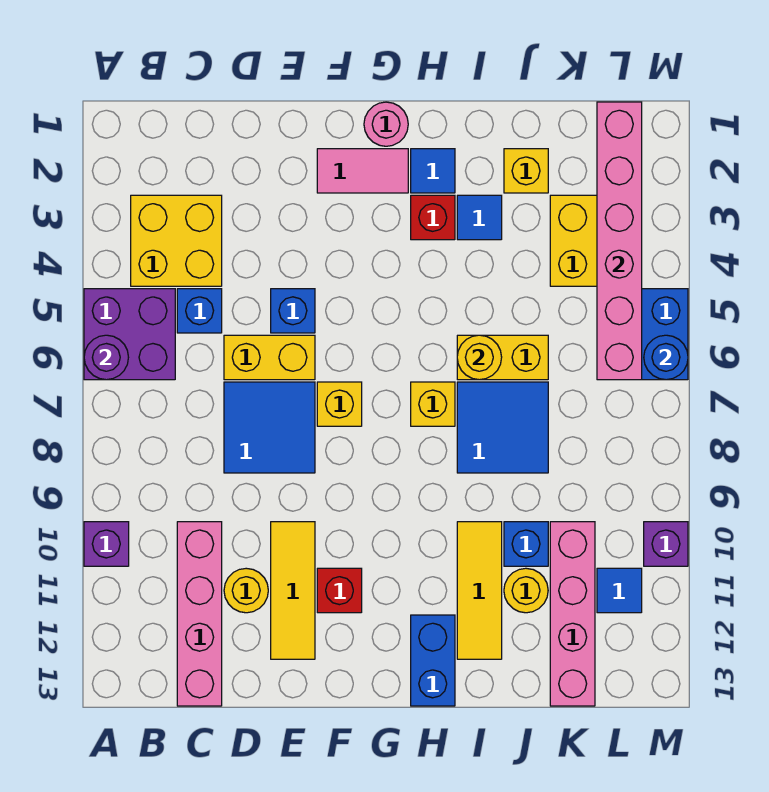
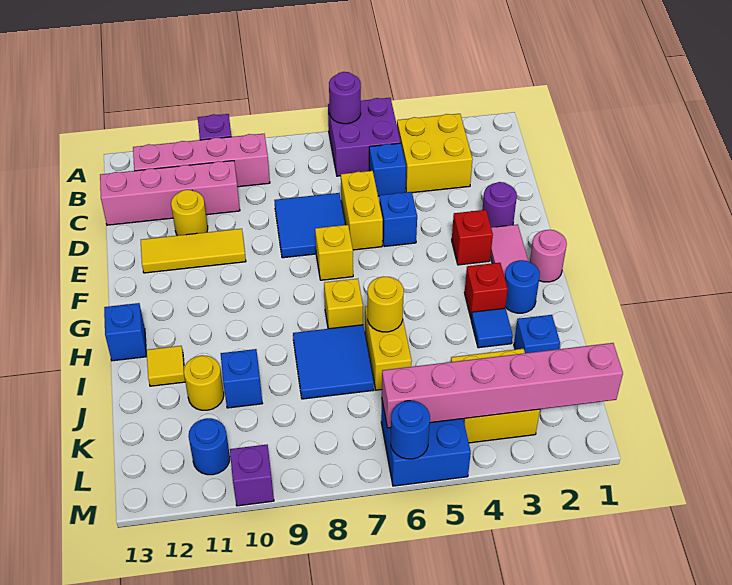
none -> purple 1x1 round brick [482,182,517,227]
red 1x1 brick [317,568,362,613] -> red 1x1 brick moved to [452,210,493,265]
blue 1x1 tile [411,149,455,193] -> blue 1x1 round brick [505,260,540,313]
blue 1x2 brick [411,615,455,706] -> blue 1x1 brick [104,303,146,361]
yellow 1x3 tile [457,522,502,659] -> yellow 1x1 tile [147,346,185,386]
yellow 1x1 brick [504,149,548,193] -> blue 1x1 brick [514,315,560,353]
pink 1x4 brick [550,522,595,706] -> pink 1x4 brick moved to [133,134,270,187]
blue 1x1 tile [597,568,642,613] -> blue 1x1 round brick [188,418,230,475]

